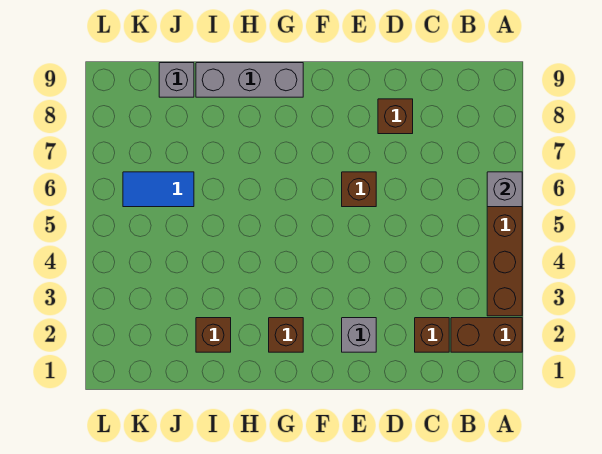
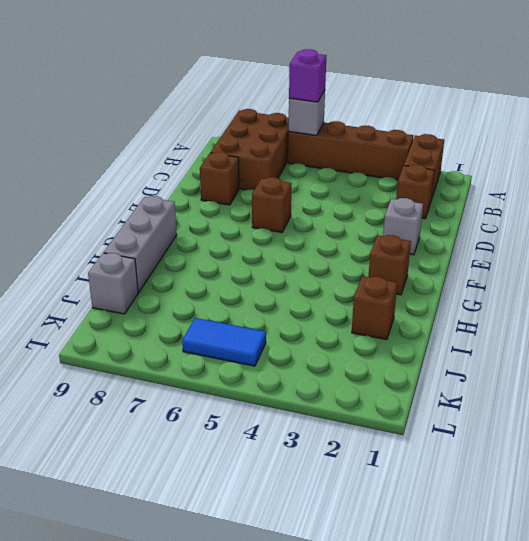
none -> purple 1x1 brick [289,49,326,102]
none -> brown 2x3 brick [210,109,289,190]
blue 1x2 tile [123,172,194,207] -> blue 1x2 tile turned to [182,318,266,366]

